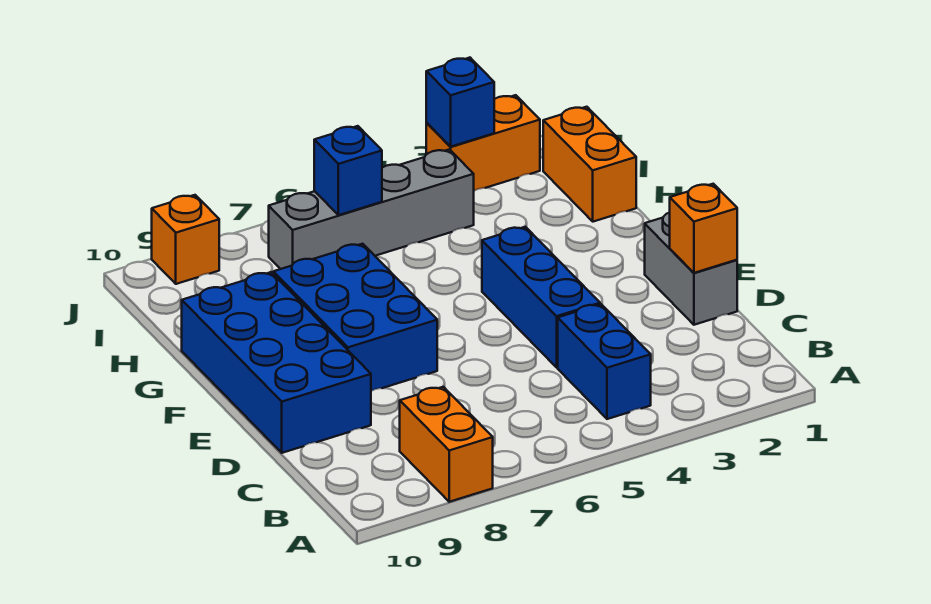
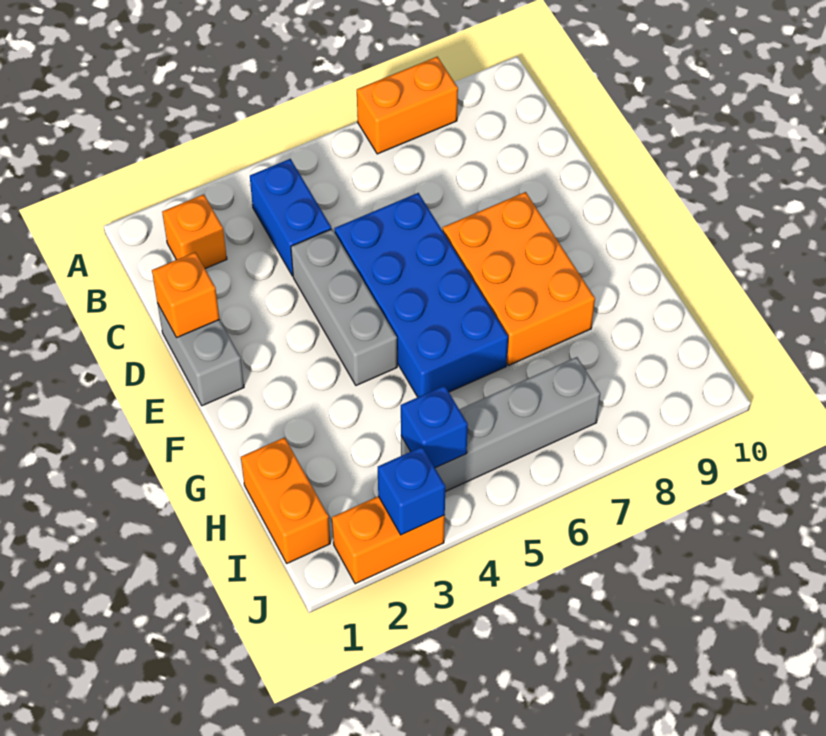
orange 1x2 brick [400,387,493,502] -> orange 1x2 brick turned to [357,57,458,154]
blue 1x3 brick [482,227,600,367] -> grey 1x3 brick [291,229,397,385]
blue 2x4 brick [182,272,371,453] -> blue 2x4 brick moved to [335,193,508,397]
blue 2x3 brick [273,244,437,391] -> orange 2x3 brick [443,192,595,366]
blue 1x1 brick [314,126,382,215] -> blue 1x1 brick moved to [401,386,468,468]
orange 1x1 brick [152,195,219,284] -> orange 1x1 brick moved to [162,194,227,269]

